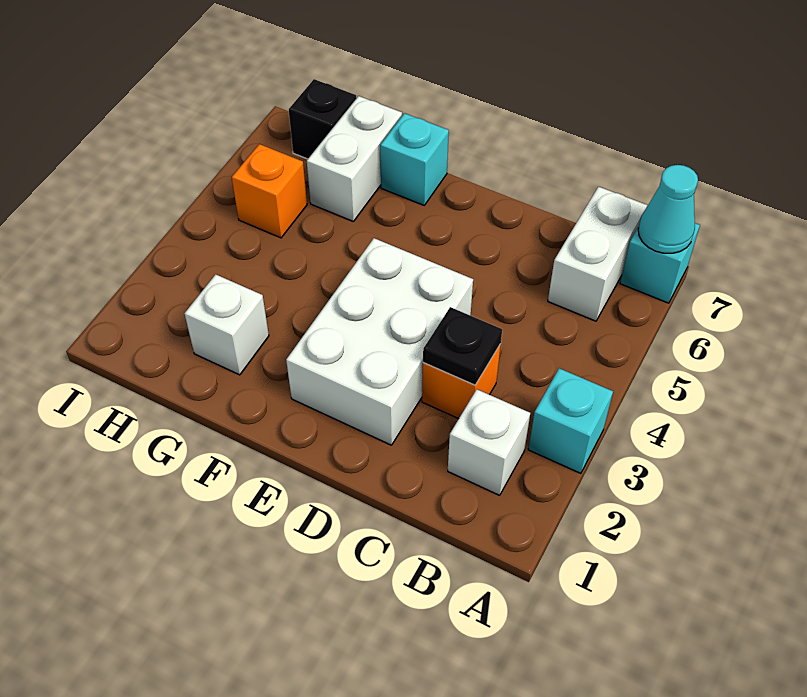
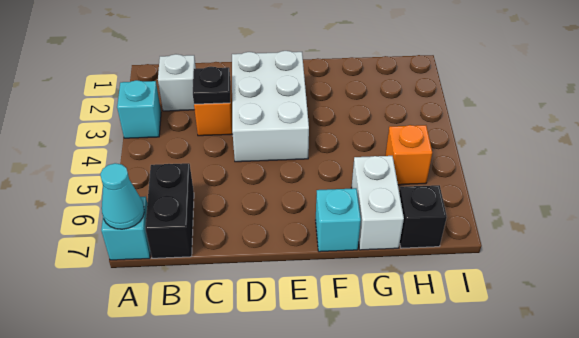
white 1x2 brick [548,187,647,321] -> black 1x2 brick [145,163,194,258]
white 1x1 brick [184,274,269,375] -> none

